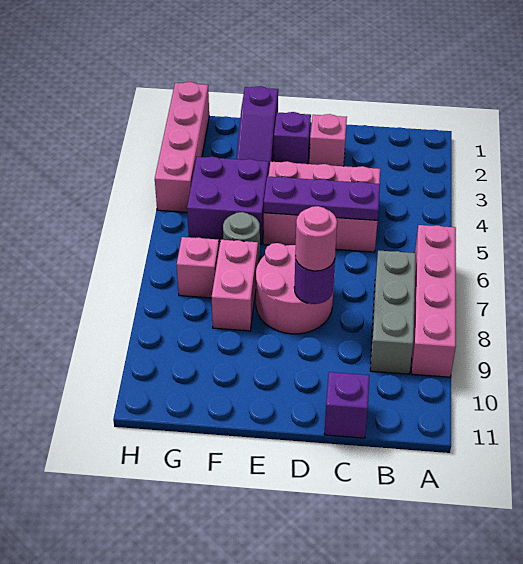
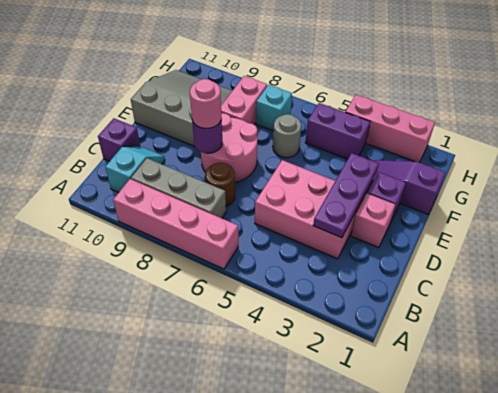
none -> cyan 1x2 slope [105,147,165,192]
pink 2x3 brick [264,161,380,252] -> pink 2x3 brick turned to [255,160,365,259]
purple 1x3 plate [264,176,380,220] -> purple 1x3 plate moved to [313,153,379,238]
none -> brown 1x1 round brick [205,163,235,206]
none -> grey 3x3 slope [131,70,232,146]
purple 2x2 brick [187,157,269,244] -> purple 1x2 brick [305,103,370,159]
pink 1x2 brick [212,240,258,331] -> pink 1x2 brick turned to [221,76,267,124]
pink 1x1 brick [177,237,219,298] -> cyan 1x1 brick [256,85,292,131]
pink 1x4 brick [155,82,209,212] -> pink 1x3 brick [346,95,435,162]

